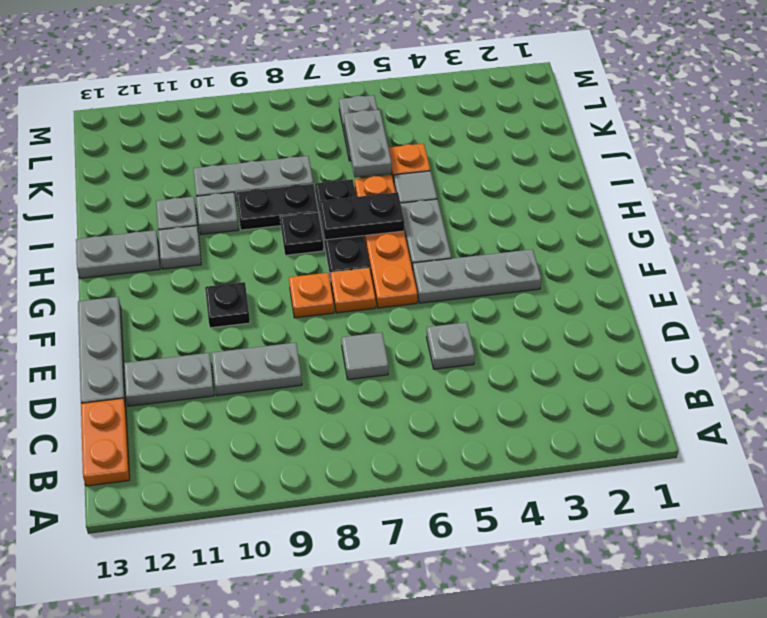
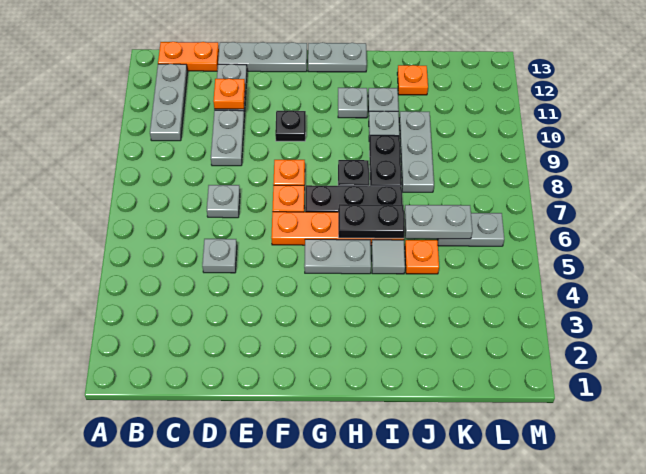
grey 1x1 tile [342,332,388,380] -> grey 1x1 plate [207,185,240,218]
none -> orange 1x1 plate [213,79,245,109]
grey 1x3 plate [413,249,541,303] -> grey 1x3 plate moved to [150,64,188,141]
black 1x2 plate [320,192,404,240] -> black 1x2 plate turned to [338,204,405,238]
grey 1x2 plate [76,230,160,278] -> grey 1x2 plate turned to [308,42,367,72]
none -> orange 1x1 plate [397,65,428,95]

